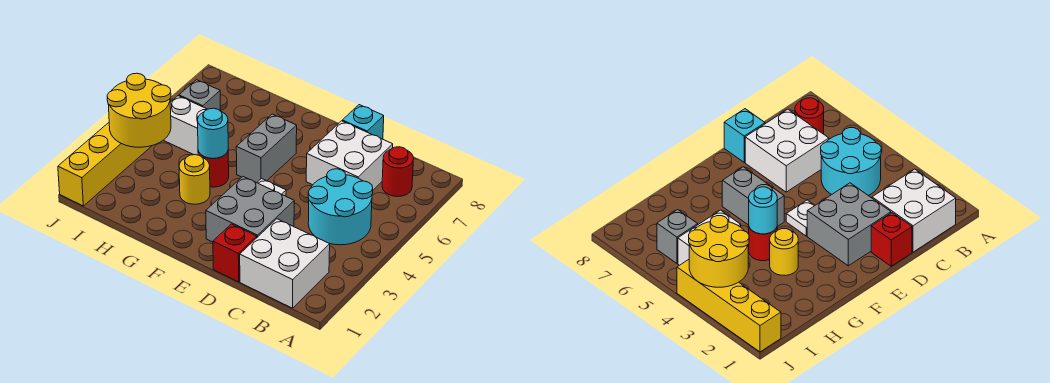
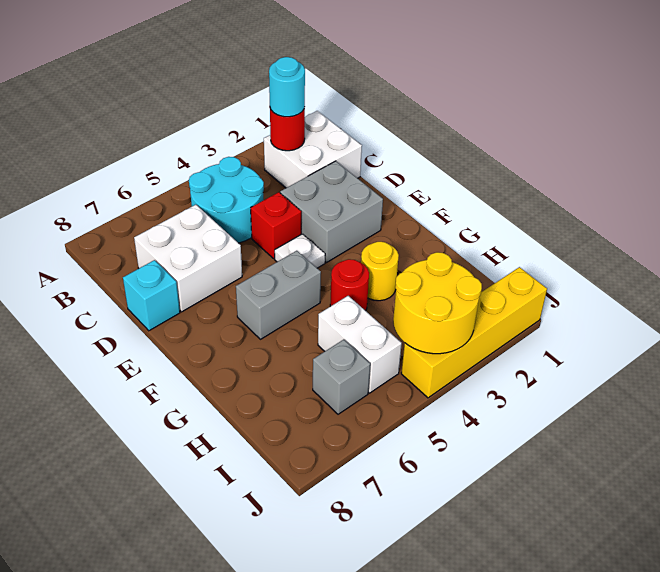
red 1x1 round brick [382,147,414,197] -> red 1x1 round brick moved to [270,107,305,151]
red 1x1 brick [213,224,257,282] -> red 1x1 brick moved to [251,192,301,258]
cyan 1x1 round brick [198,108,228,159] -> cyan 1x1 round brick moved to [269,57,305,117]

